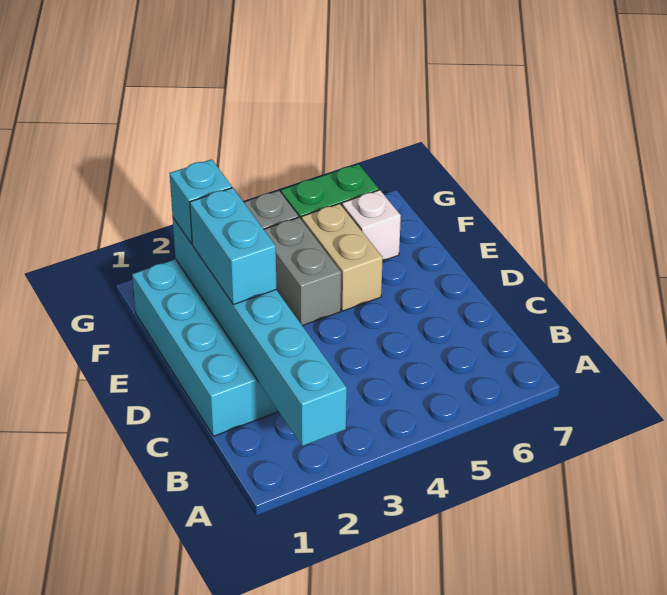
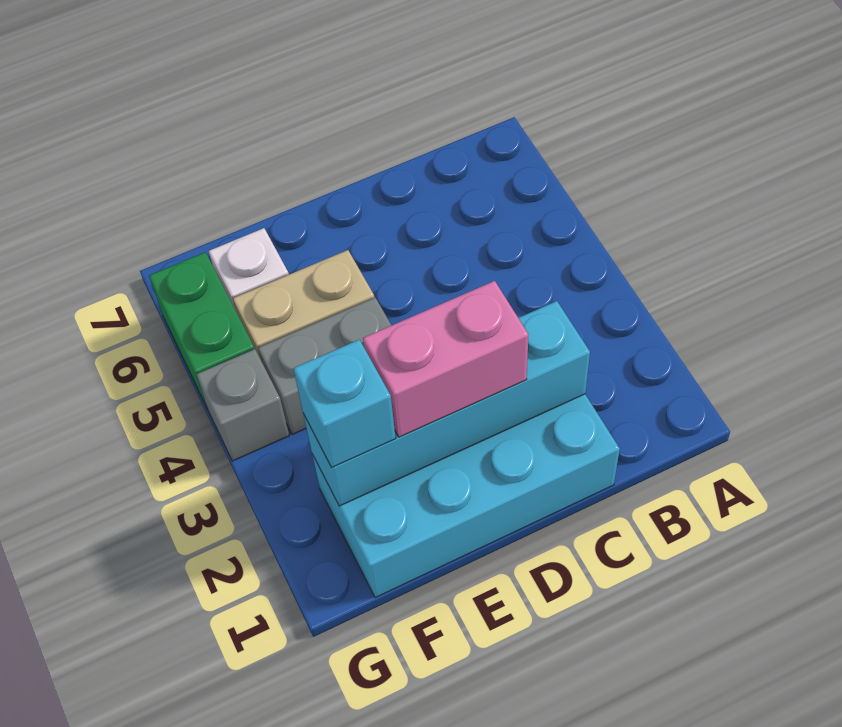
cyan 1x6 brick [173,218,347,446] -> cyan 1x4 brick [303,301,590,506]
cyan 1x2 brick [190,188,276,305] -> pink 1x2 brick [363,281,528,437]

